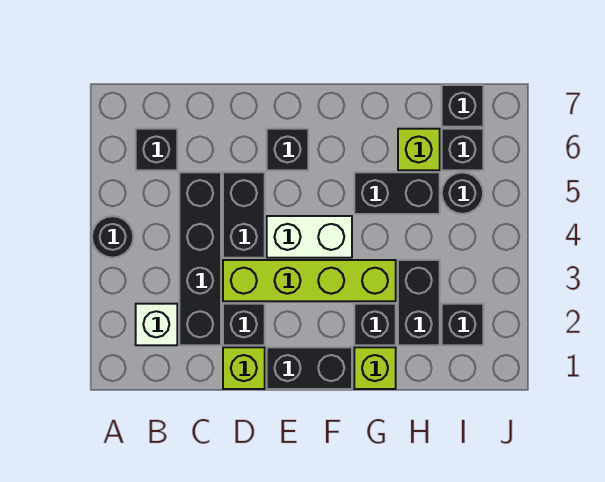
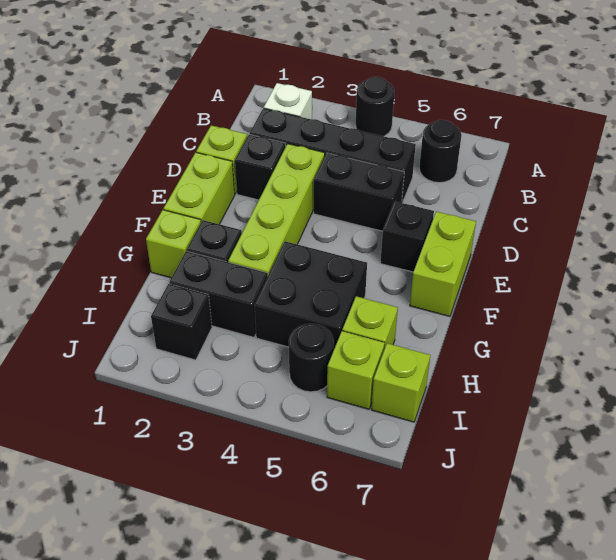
black 1x1 brick [136,129,177,170] -> black 1x1 round brick [419,120,462,183]
black 1x2 brick [267,347,352,389] -> lime 1x2 brick [164,152,235,224]
white 1x2 brick [267,216,352,258] -> none
none -> lime 1x2 brick [410,211,476,316]
black 1x2 brick [354,172,440,214] -> black 2x2 brick [254,241,367,349]
black 1x1 brick [442,129,483,170] -> lime 1x1 brick [327,331,385,409]
black 1x1 brick [442,85,483,127] -> lime 1x1 brick [371,343,430,422]

